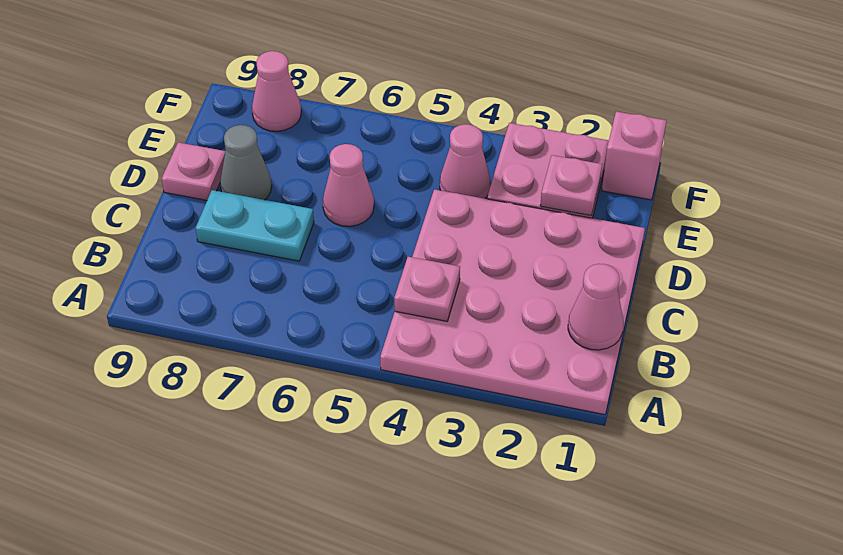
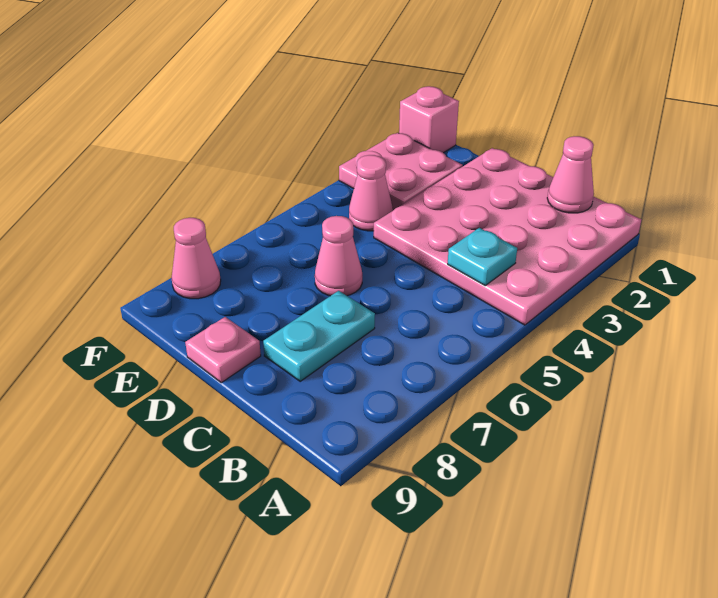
pink 1x1 plate [394,257,460,321] -> cyan 1x1 plate [448,228,517,285]
grey 1x1 cone [220,125,272,200] -> none
pink 1x1 plate [540,155,602,215] -> none

